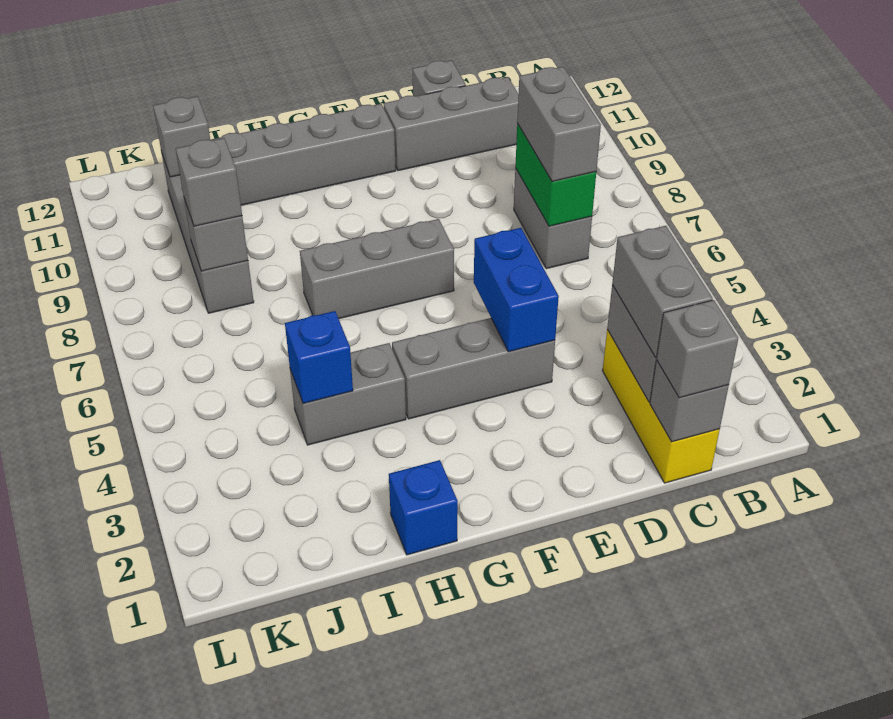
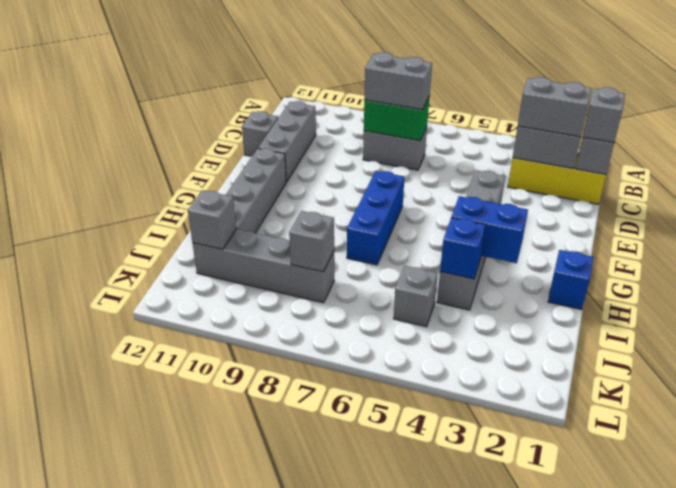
blue 1x2 brick [474,228,559,352] -> blue 1x2 brick moved to [452,196,528,263]
grey 1x3 brick [300,219,454,319] -> blue 1x3 brick [347,171,405,265]
grey 1x1 brick [176,138,242,226] -> grey 1x1 brick moved to [393,266,438,327]

